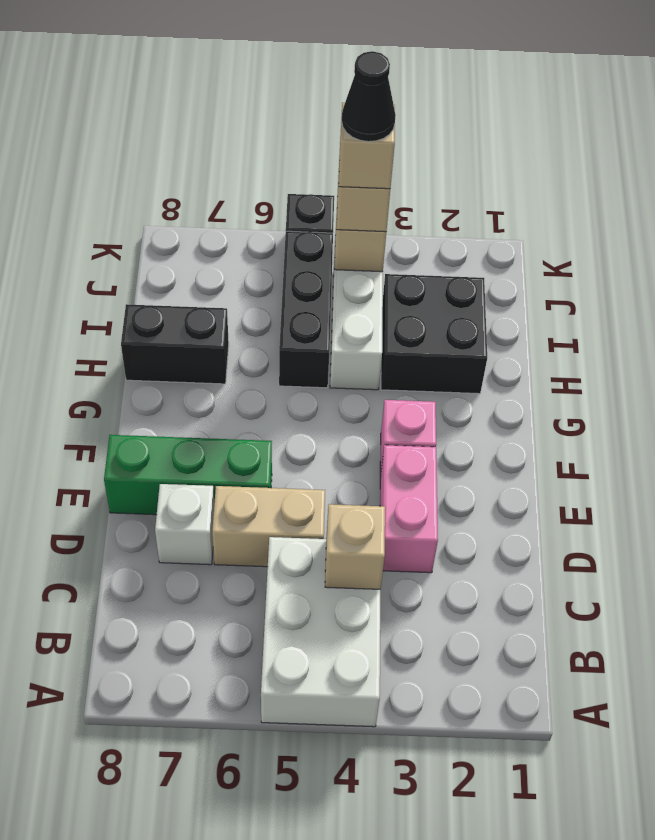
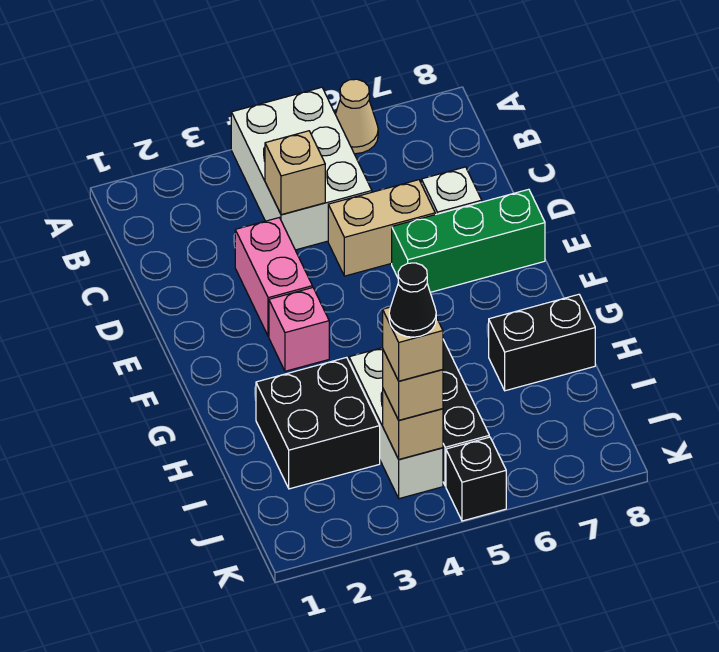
none -> tan 1x1 cone [335,79,378,154]

